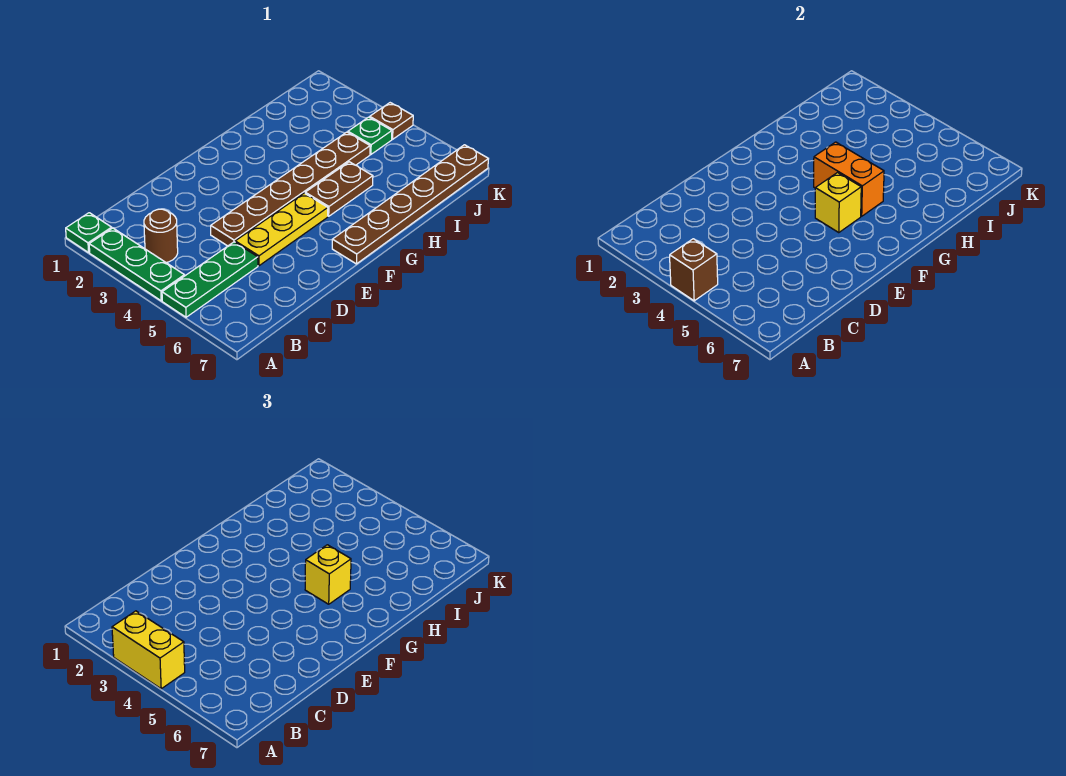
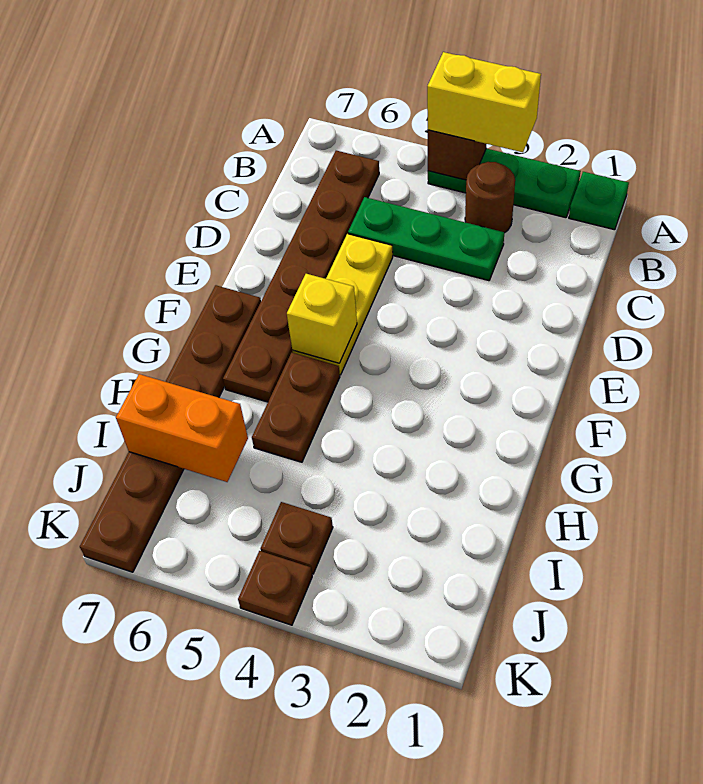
green 1x3 plate [162,242,258,317] -> green 1x3 plate turned to [348,197,504,281]
brown 1x6 plate [211,132,370,246] -> brown 1x6 plate moved to [223,151,379,402]
orange 1x2 brick [814,142,884,216] -> orange 1x2 brick moved to [116,374,248,482]
yellow 1x1 brick [305,545,351,604] -> none
green 1x1 plate [348,117,392,155] -> brown 1x1 plate [261,502,333,574]

